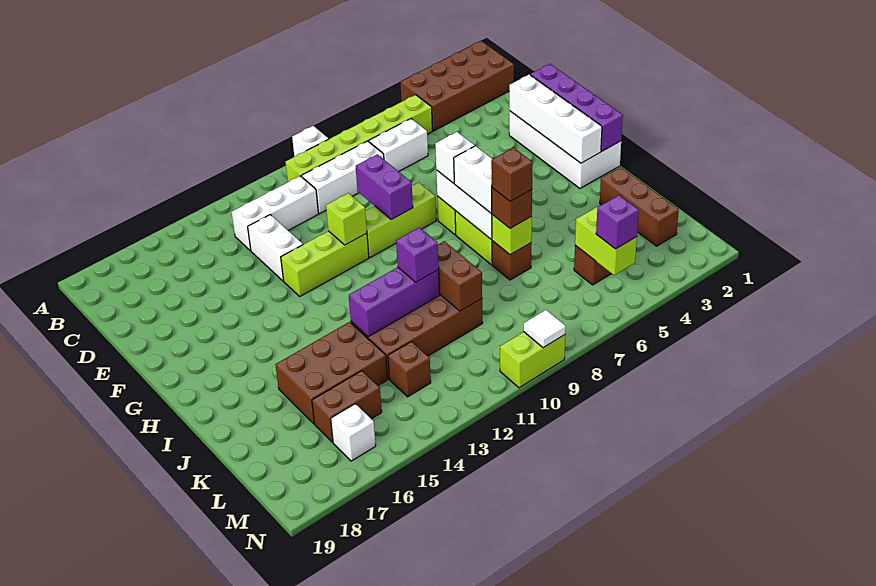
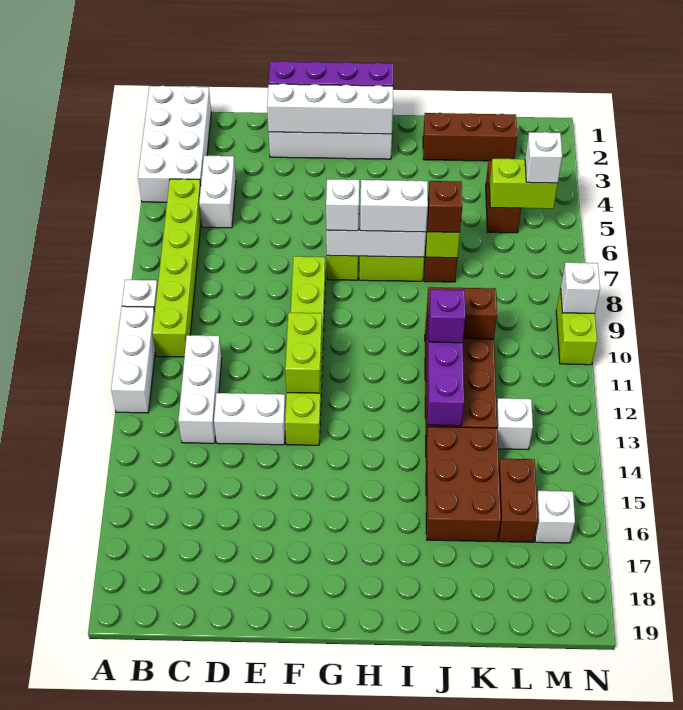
brown 2x4 brick [400,41,514,131] -> white 2x4 brick [138,86,211,202]
white 1x2 brick [369,119,428,171] -> white 1x2 brick moved to [199,156,236,228]
white 1x3 brick [302,141,384,213] -> white 1x3 brick moved to [111,306,155,413]
purple 1x2 brick [356,154,413,220] -> none
lime 1x1 brick [326,193,367,245] -> lime 1x2 brick [285,313,322,393]
brown 1x1 brick [491,148,533,201] -> none
brown 1x1 brick [388,342,431,397] -> white 1x1 brick [496,398,533,450]
purple 1x1 brick [596,195,639,249] -> white 1x1 brick [525,132,562,183]
white 1x1 tile [524,310,566,348] -> white 1x1 brick [561,262,600,313]

